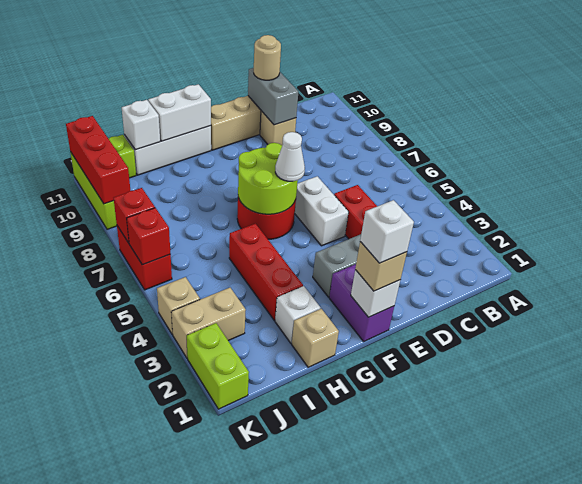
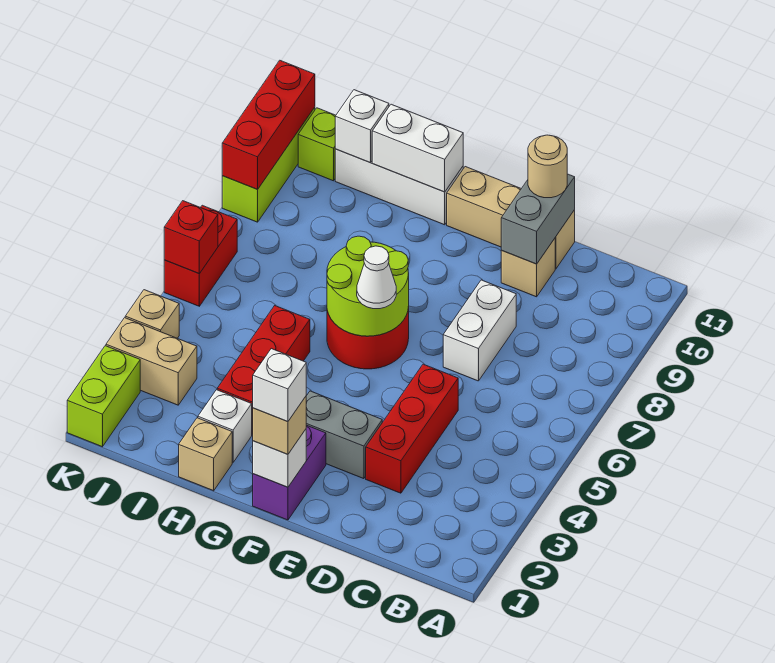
white 1x2 brick [295,176,349,246] -> white 1x2 brick moved to [443,280,516,381]
red 1x1 brick [114,188,155,243] -> none

